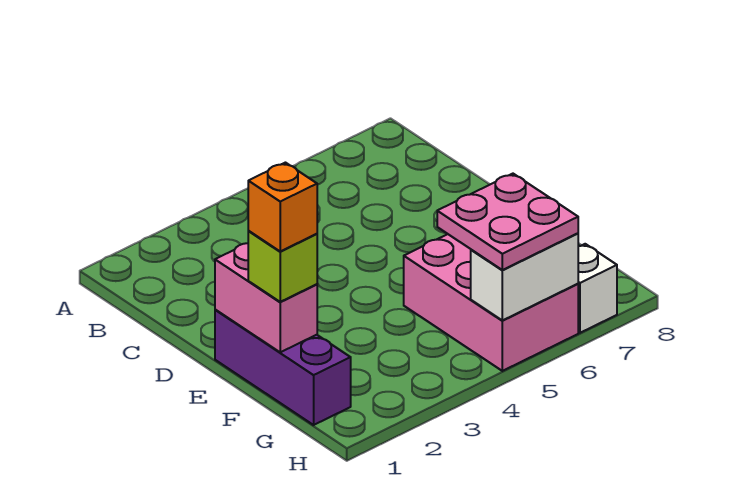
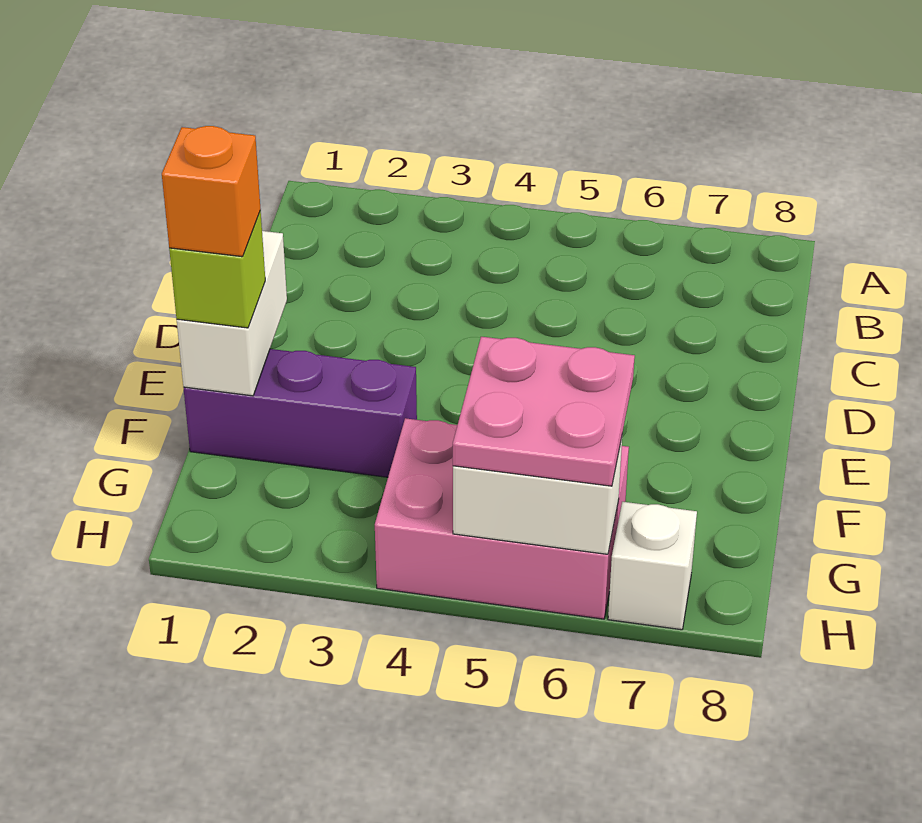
purple 1x3 brick [215,310,351,425] -> purple 1x3 brick turned to [184,349,417,477]
pink 1x2 brick [215,243,317,352] -> white 1x2 brick [177,231,287,396]
pink 2x3 brick [404,234,578,371] -> pink 2x3 brick turned to [375,418,629,619]

